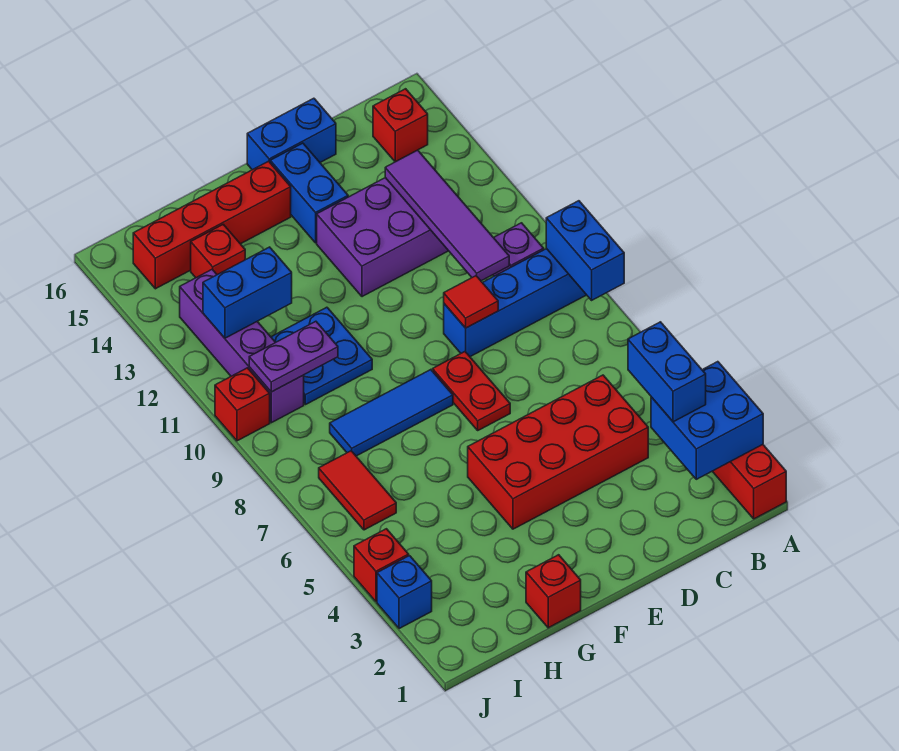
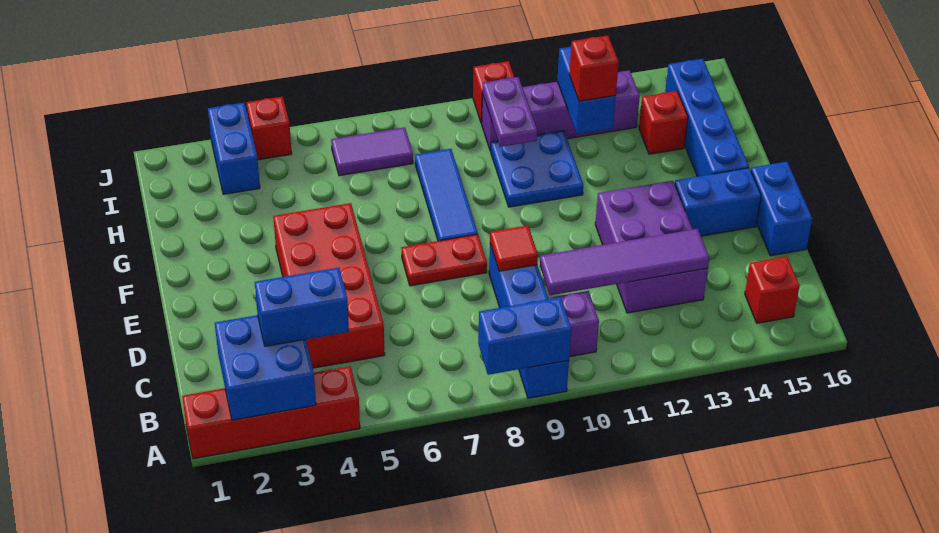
red 1x4 brick [133,161,291,289] -> blue 1x4 brick [665,59,749,177]
red 1x1 brick [526,555,581,628] -> red 1x1 brick moved to [569,35,619,101]
red 1x2 tile [319,451,396,530] -> purple 1x2 tile [331,127,413,176]
blue 1x1 brick [377,556,432,629] -> blue 1x2 brick [208,103,260,194]

